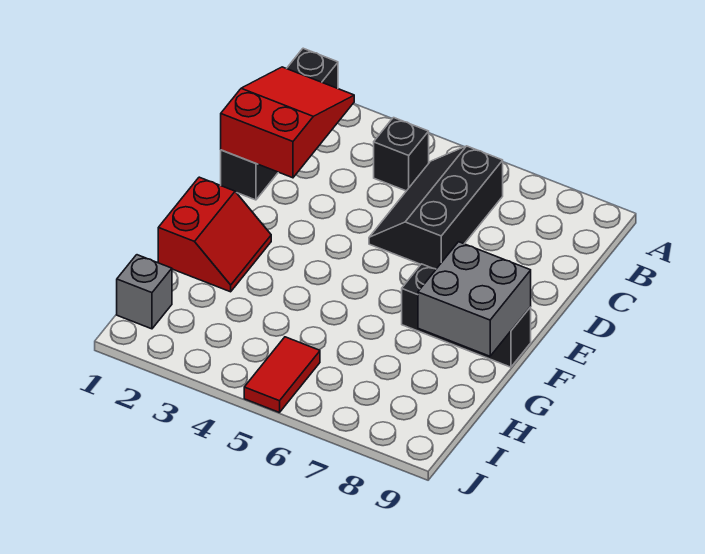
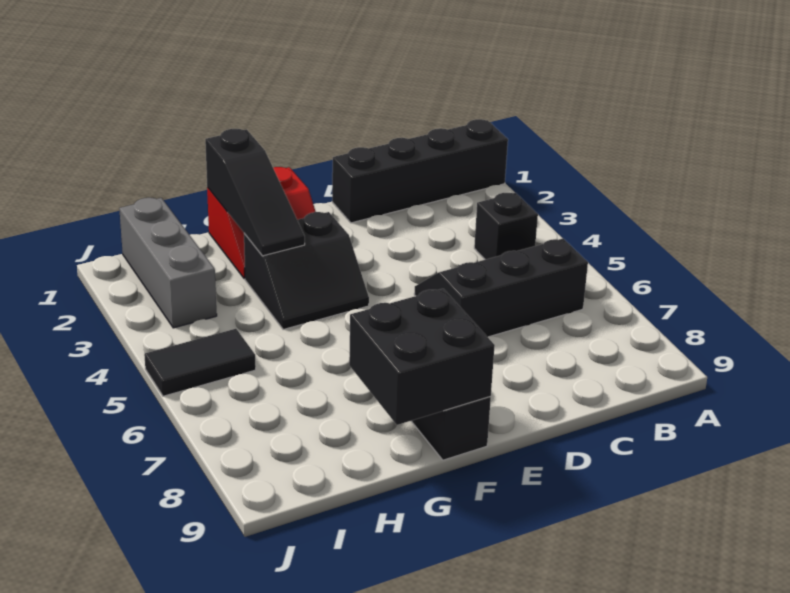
red 2x3 slope [221,67,354,178] -> none
none -> black 2x2 slope [244,212,369,330]
grey 2x2 brick [418,242,531,356] -> black 2x2 brick [349,289,495,425]
none -> black 1x3 slope [205,129,305,256]
grey 1x1 brick [117,255,172,329] -> grey 1x3 brick [119,198,217,328]
red 1x2 tile [244,337,320,413] -> black 1x2 tile [144,329,256,396]

